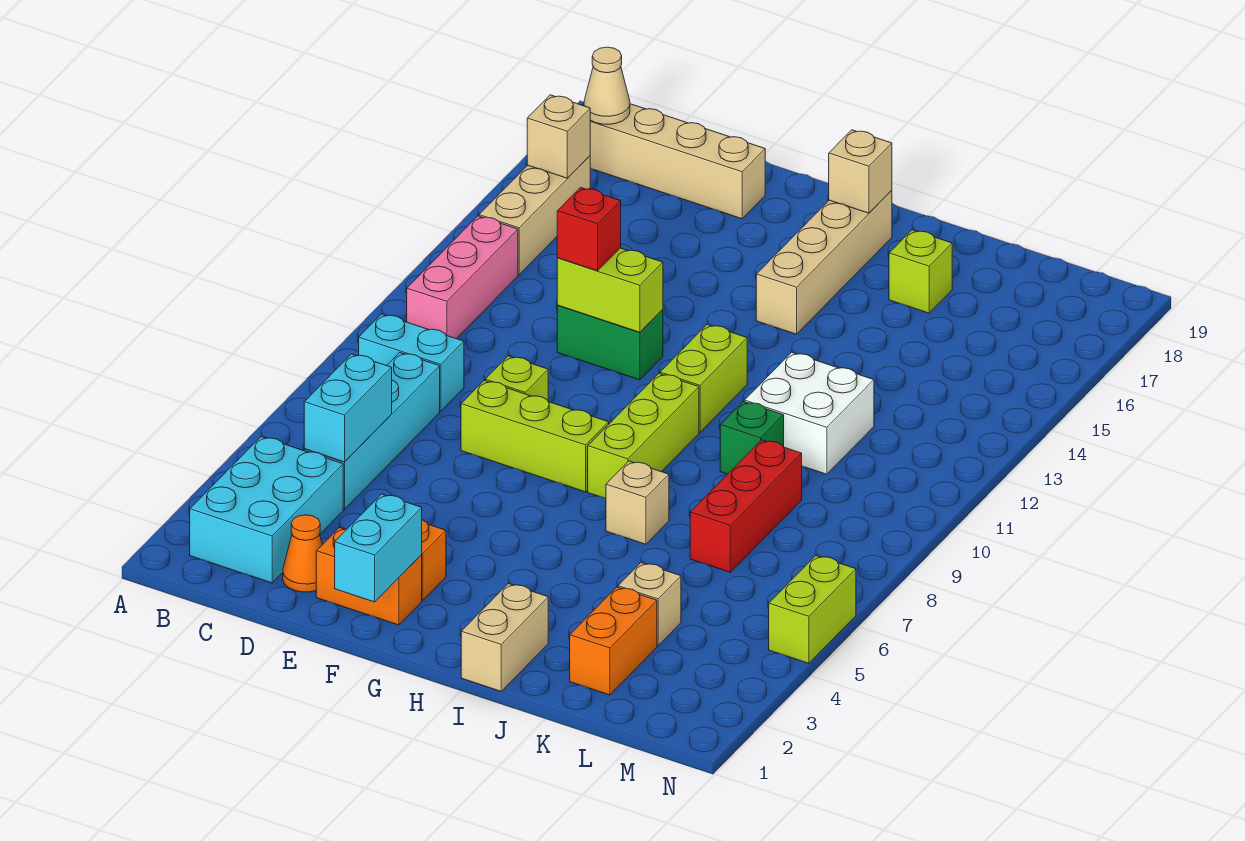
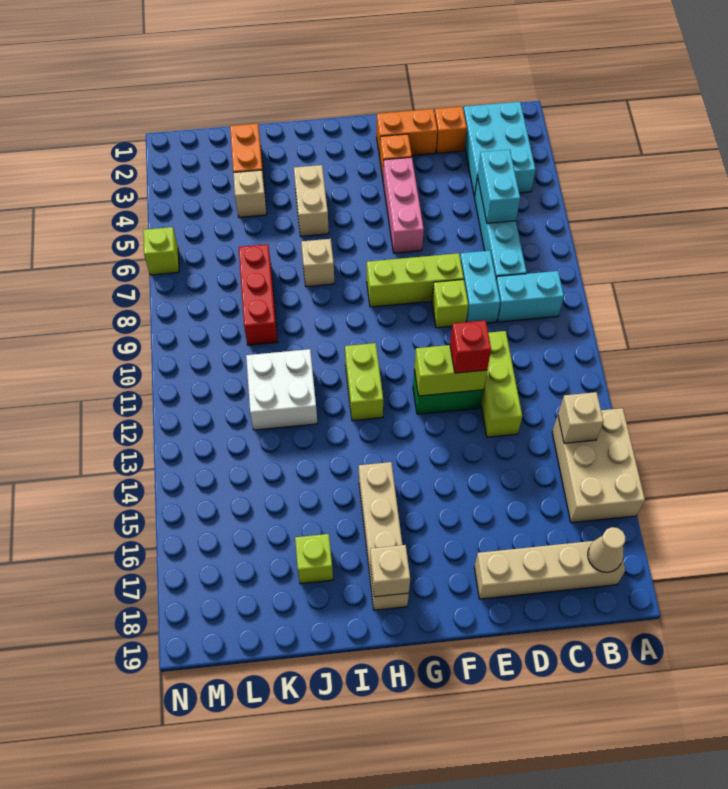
pink 1x3 brick [407,216,518,339] -> pink 1x3 brick moved to [383,157,424,253]
tan 1x3 brick [479,156,590,275] -> tan 2x3 brick [552,408,645,523]
tan 1x1 brick [527,95,590,178] -> tan 1x1 brick moved to [558,392,604,443]
orange 1x1 cone [283,515,322,592] -> orange 1x1 brick [435,107,467,153]
cyan 1x2 brick [335,494,422,602] -> cyan 1x2 brick moved to [460,251,500,323]
lime 1x3 brick [588,374,699,499] -> lime 1x3 brick moved to [481,331,522,437]
tan 1x2 brick [461,583,548,691] -> tan 1x2 brick moved to [294,165,329,236]
green 1x1 brick [720,401,784,474] -> none
lime 1x2 brick [769,556,856,663] -> lime 1x1 brick [143,227,179,275]

